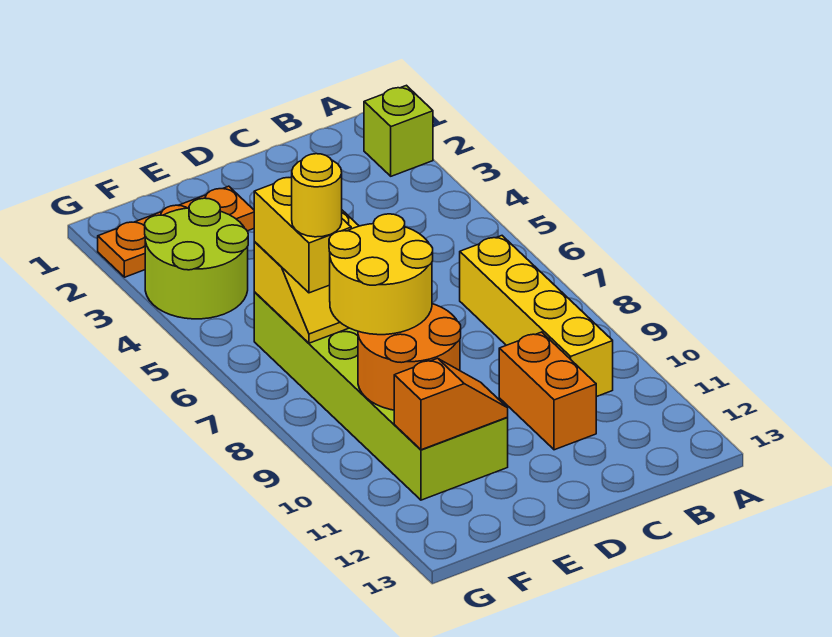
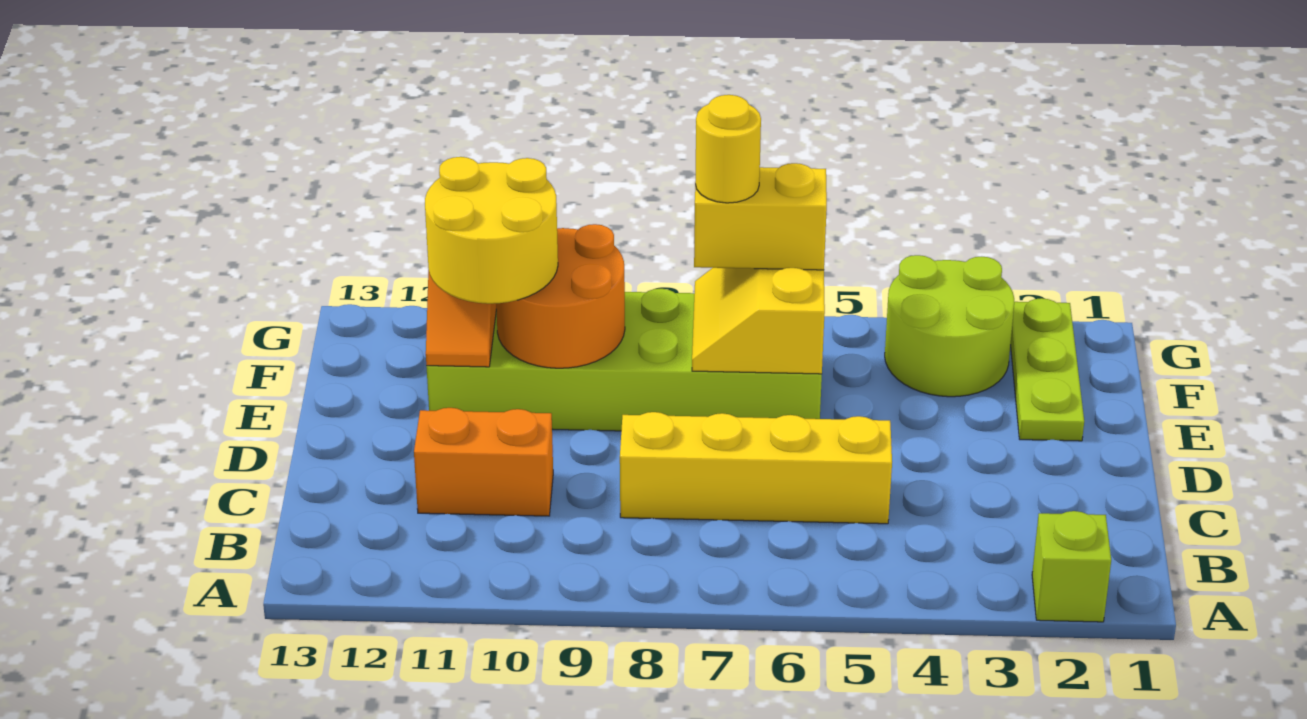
yellow 1x4 brick [460,236,613,397] -> yellow 1x4 brick moved to [620,412,892,524]
orange 1x3 plate [98,186,254,277] -> lime 1x3 plate [1011,298,1084,441]
yellow 2x2 round brick [329,214,433,335] -> yellow 2x2 round brick moved to [425,157,558,304]

